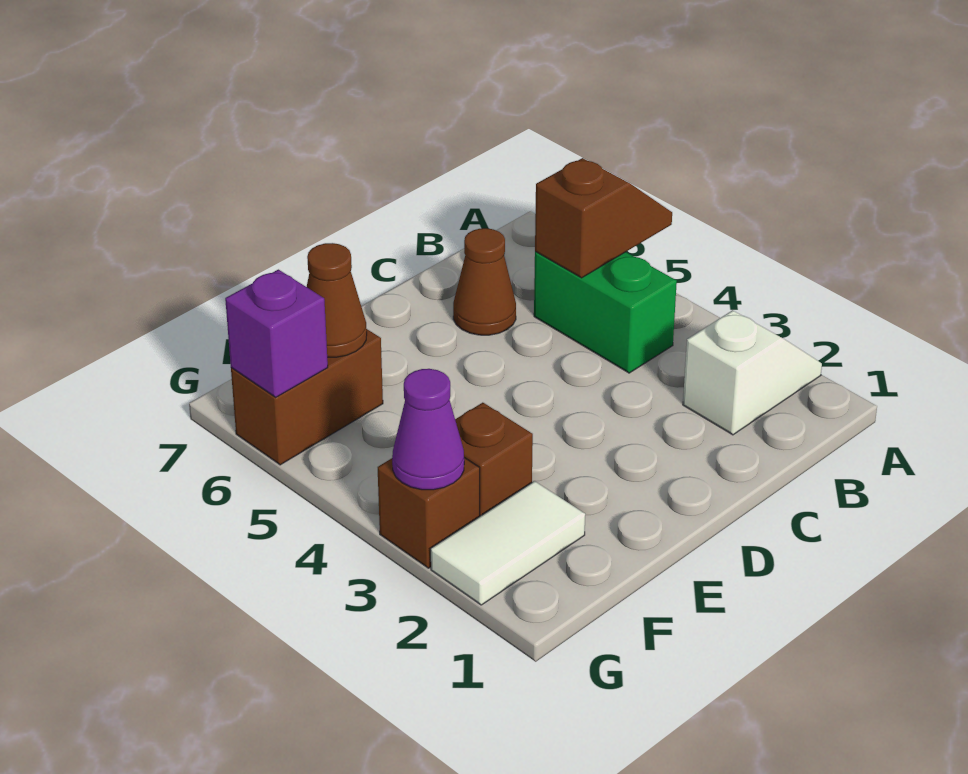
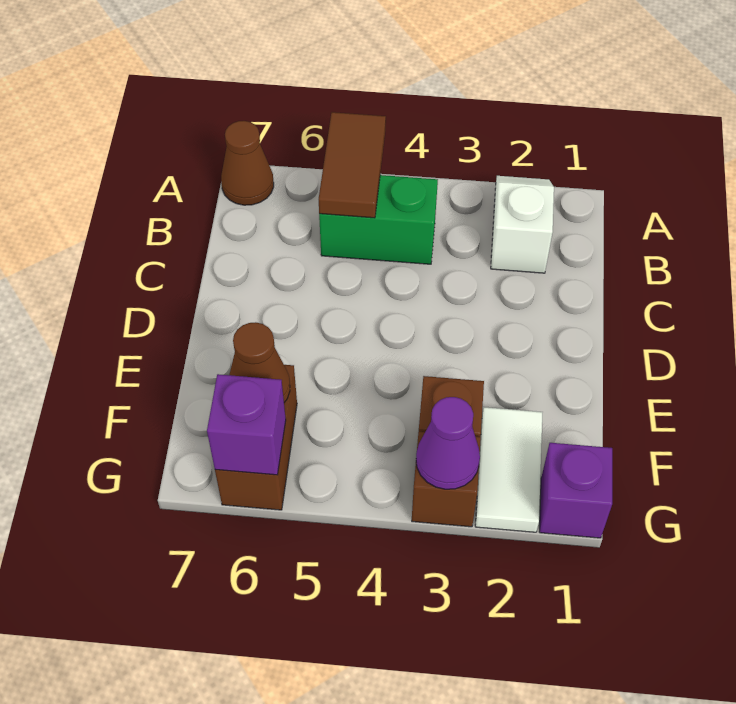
brown 1x2 slope [535,158,672,278] -> brown 1x2 tile [319,112,386,218]
brown 1x1 cone [453,228,516,335] -> brown 1x1 cone moved to [221,121,274,205]
none -> purple 1x1 brick [539,443,612,538]

